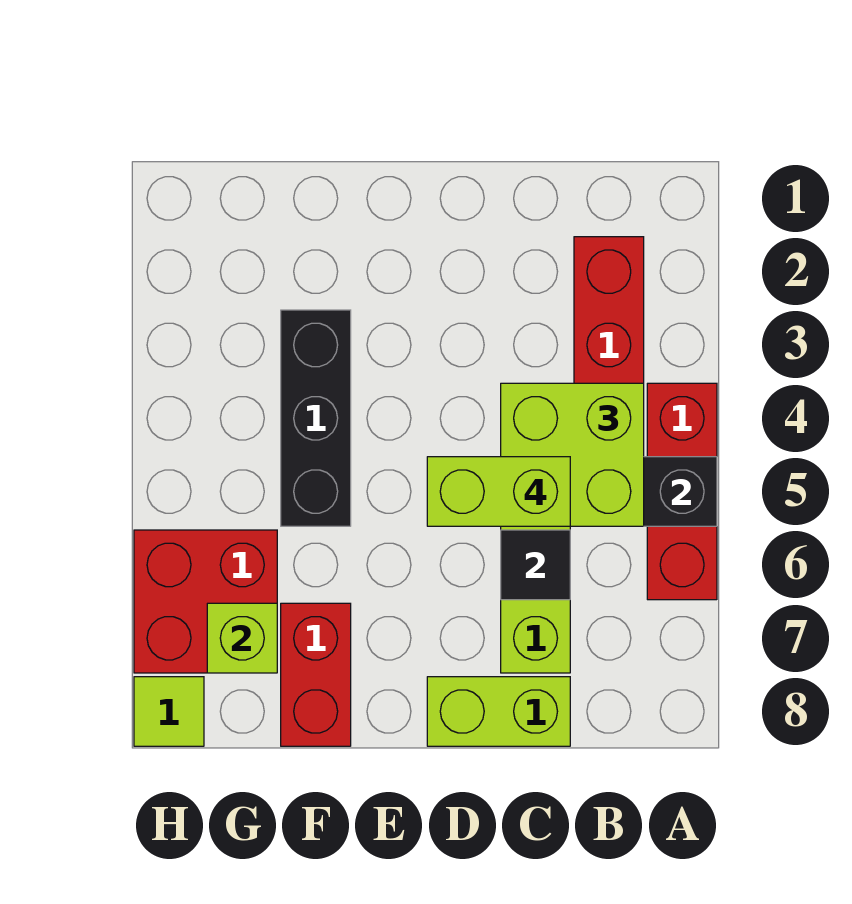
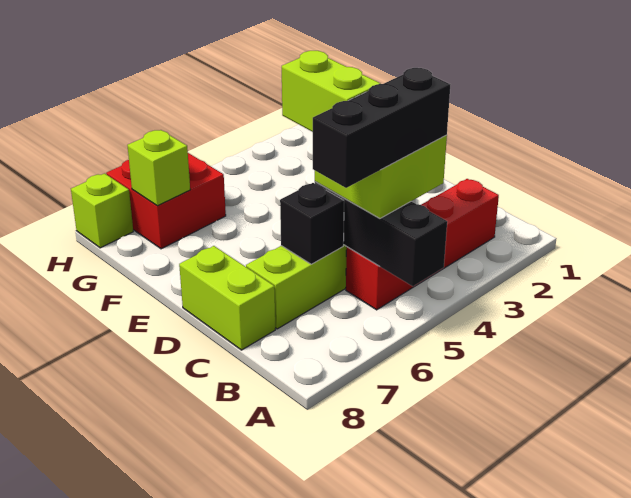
red 1x3 brick [647,383,717,600] -> none
black 1x1 tile [501,530,570,600] -> black 1x1 brick [280,183,344,264]
black 1x3 brick [281,310,351,526] -> black 1x3 brick moved to [313,68,450,188]
red 1x2 brick [281,603,351,746] -> none
lime 1x1 tile [134,677,204,746] -> lime 1x1 brick [71,174,133,248]

